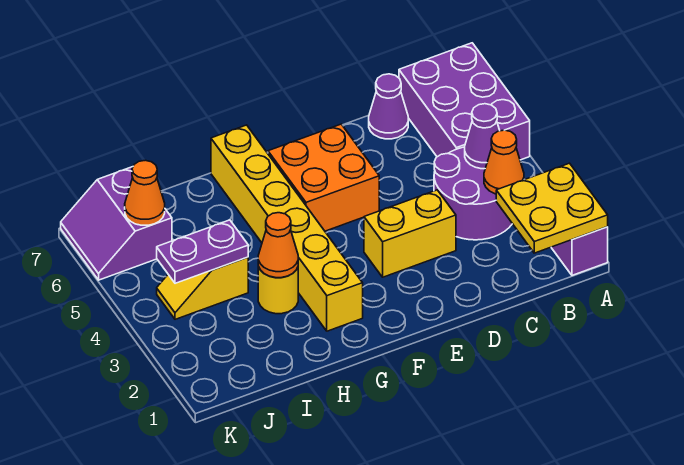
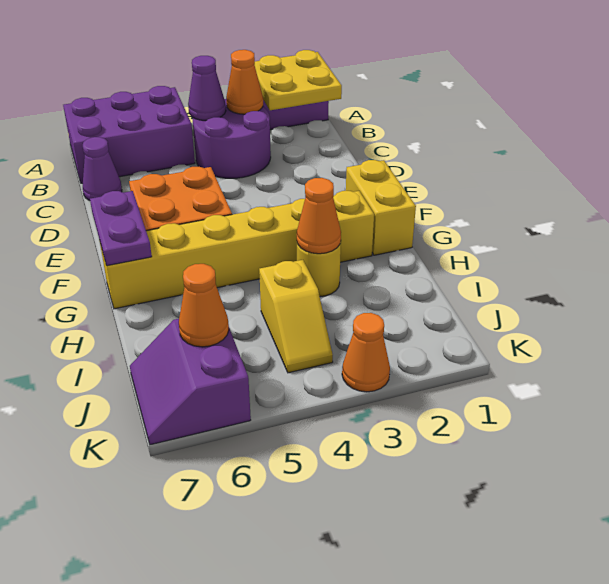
yellow 1x2 brick [364,190,456,277] -> yellow 1x2 brick moved to [346,160,416,255]
purple 1x2 plate [157,220,248,283] -> purple 1x2 plate moved to [90,191,152,266]
purple 2x2 slope [61,167,172,280] -> purple 2x2 slope turned to [130,319,251,445]
none -> orange 1x1 cone [342,313,390,392]

